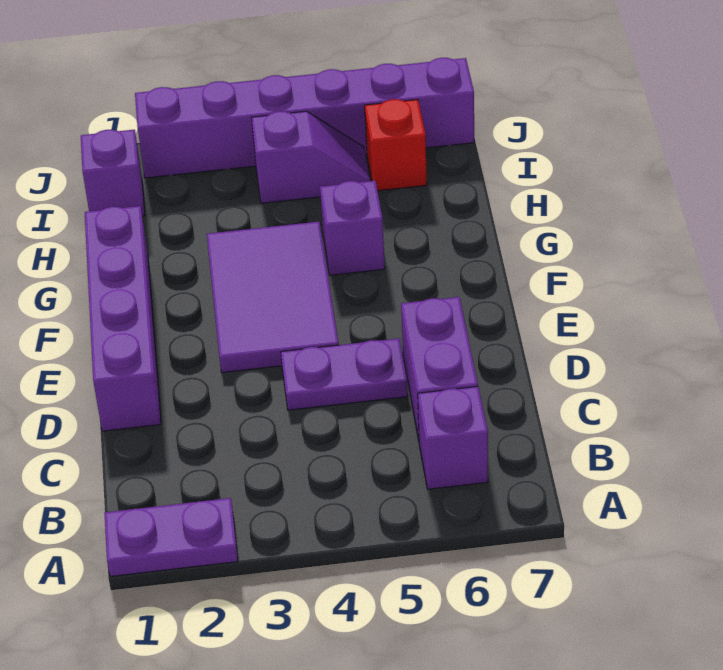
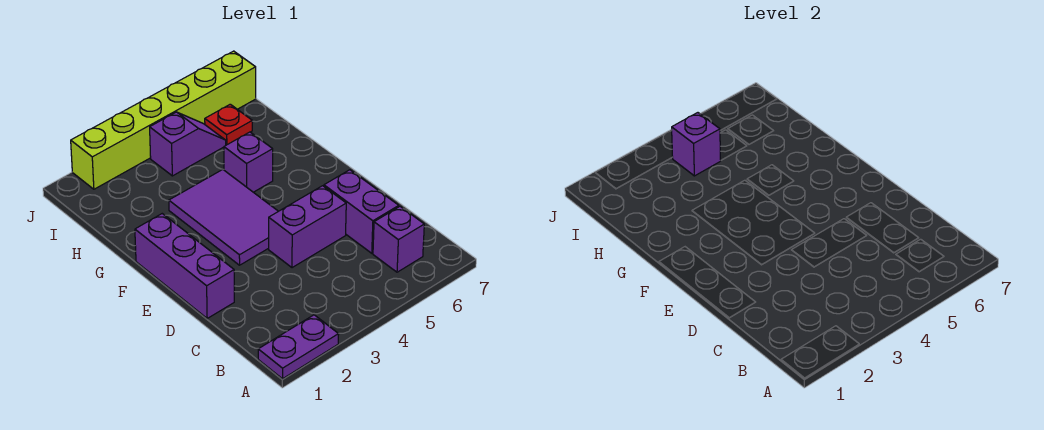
purple 1x4 brick [85,206,161,431] -> purple 1x3 brick [135,214,234,318]
purple 1x2 plate [281,338,408,410] -> purple 1x2 brick [269,186,346,268]
purple 1x1 brick [81,130,145,216] -> purple 1x1 brick moved to [672,113,721,176]
red 1x1 brick [365,99,427,191] -> red 1x1 plate [205,104,252,145]
purple 1x6 brick [135,58,474,178] -> lime 1x6 brick [71,51,256,189]

